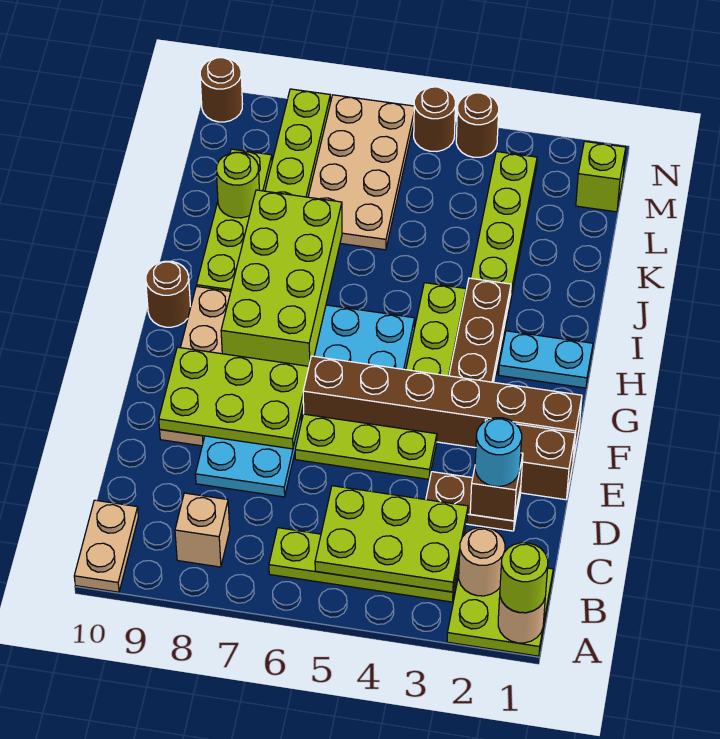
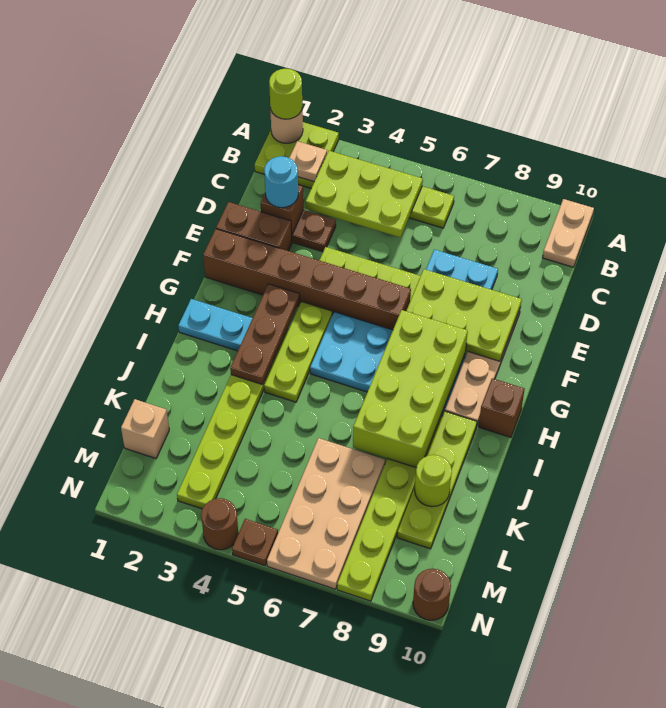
tan 1x1 round brick [459,528,505,596] -> tan 1x1 plate [289,141,327,182]
tan 1x1 brick [175,493,230,567] -> tan 1x1 brick moved to [121,399,169,458]
brown 1x1 round brick [146,261,191,327] -> brown 1x1 brick [479,378,525,437]
lime 1x1 brick [576,141,626,212] -> none
brown 1x1 round brick [414,87,455,151] -> brown 1x1 plate [232,519,278,566]

